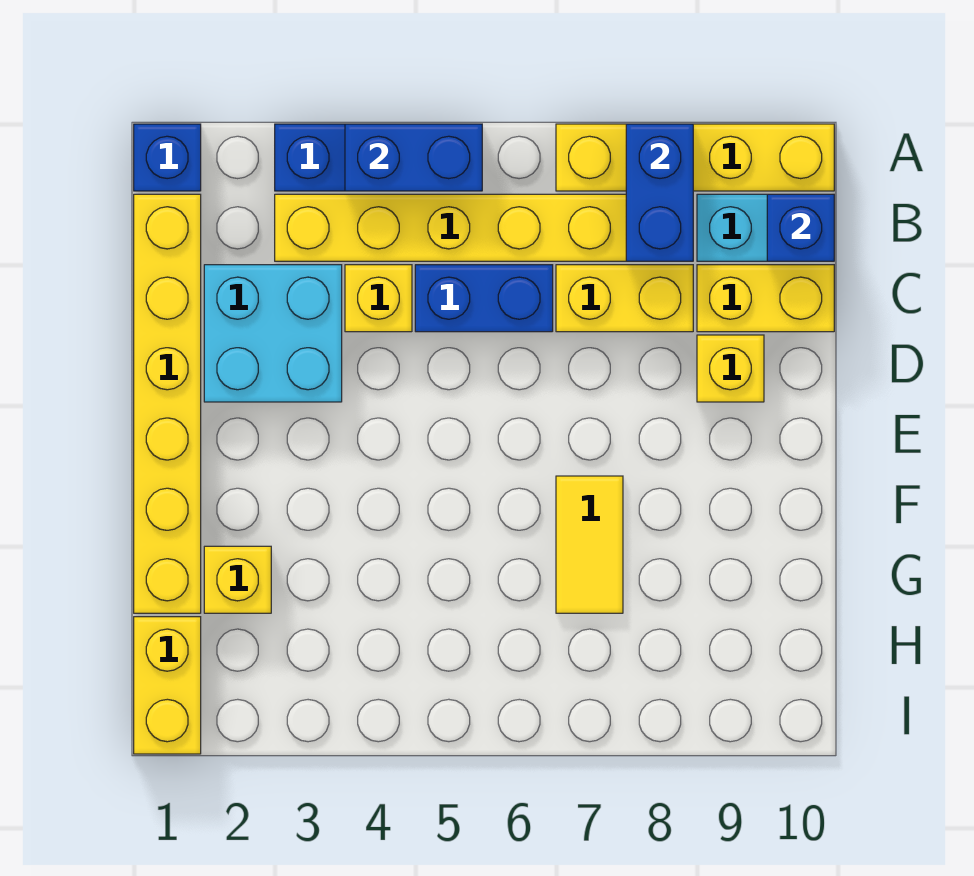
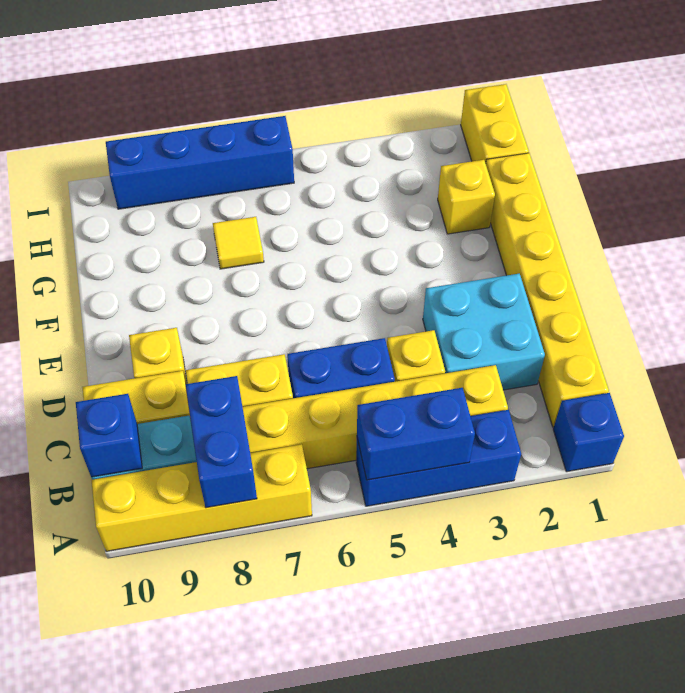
yellow 1x2 tile [556,476,623,613] -> yellow 1x1 tile [213,217,264,269]
none -> blue 1x4 brick [106,116,294,209]

